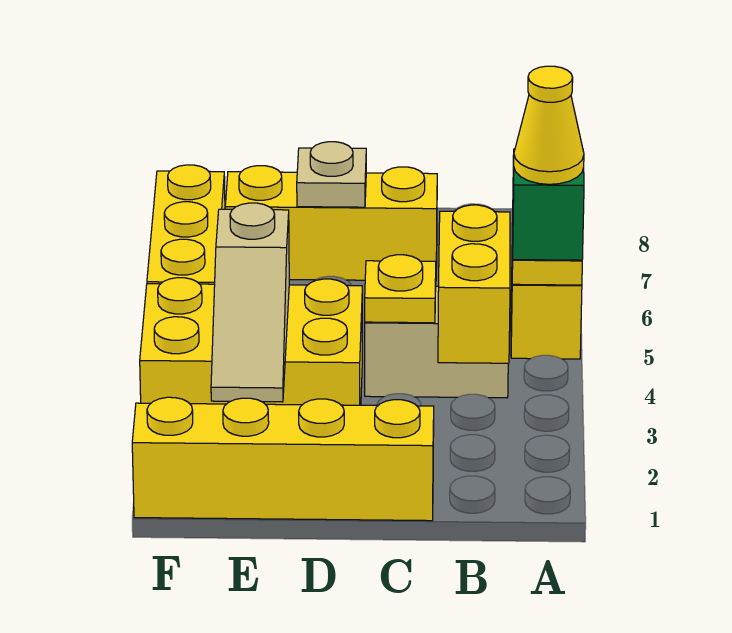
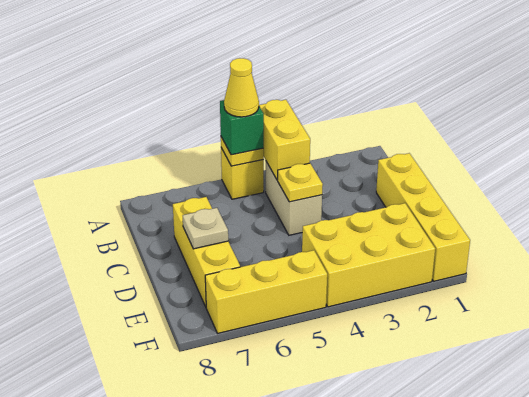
yellow 1x2 brick [438,205,510,363] -> yellow 1x2 brick turned to [259,100,310,180]
yellow 2x3 brick [140,278,362,405] -> yellow 2x3 brick turned to [302,203,435,307]
tan 1x3 slope [211,203,289,402] -> none

